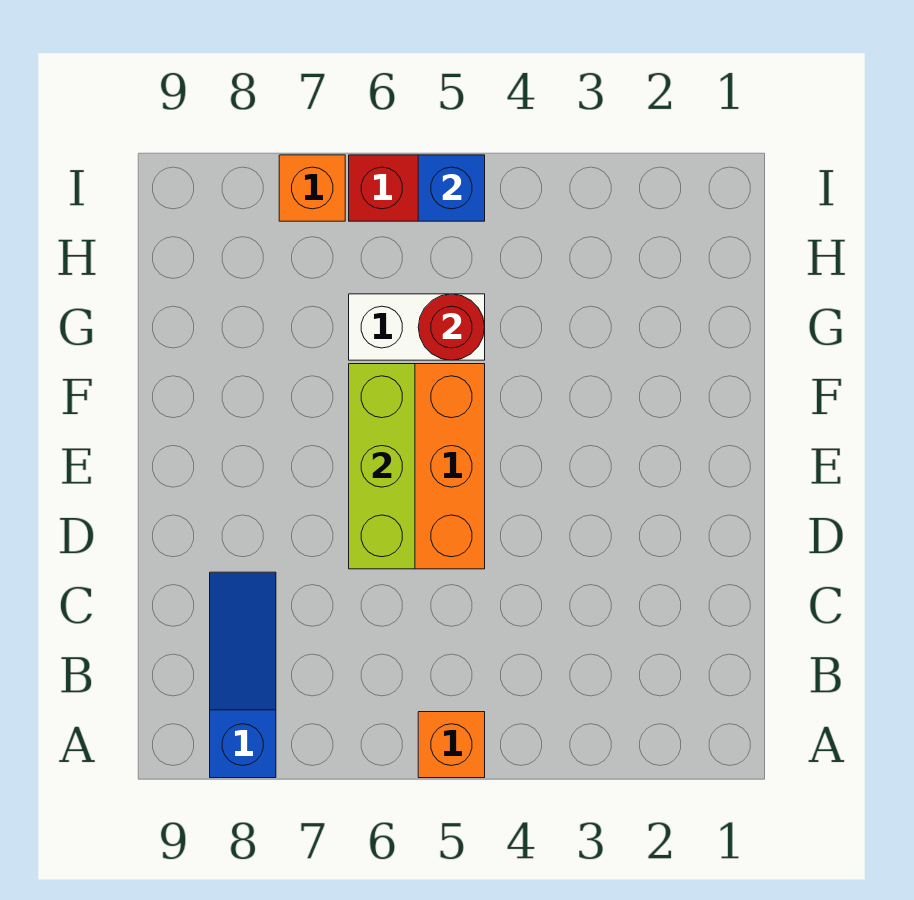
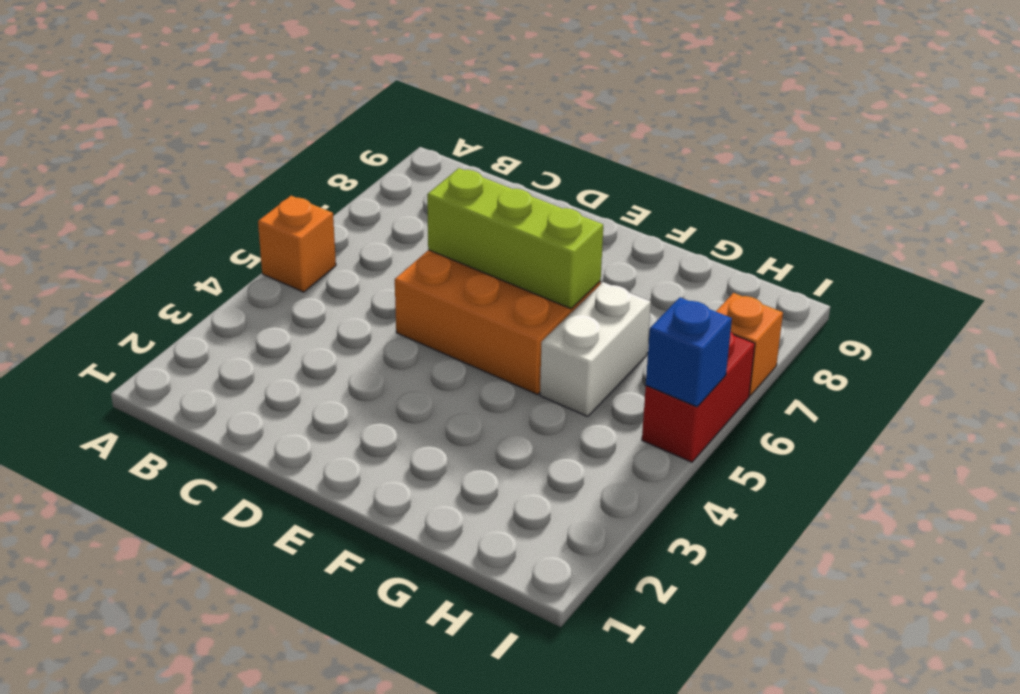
blue 1x3 slope [210,572,276,778] -> none
red 1x1 round brick [418,294,485,360] -> none

